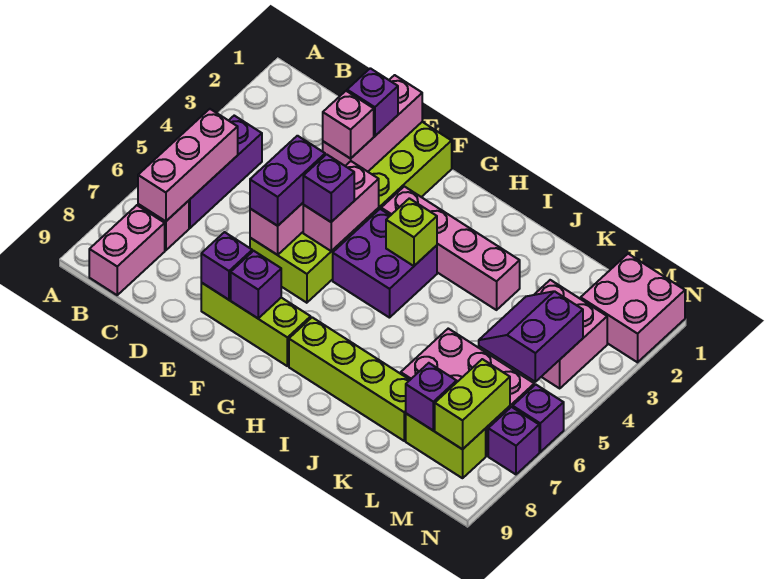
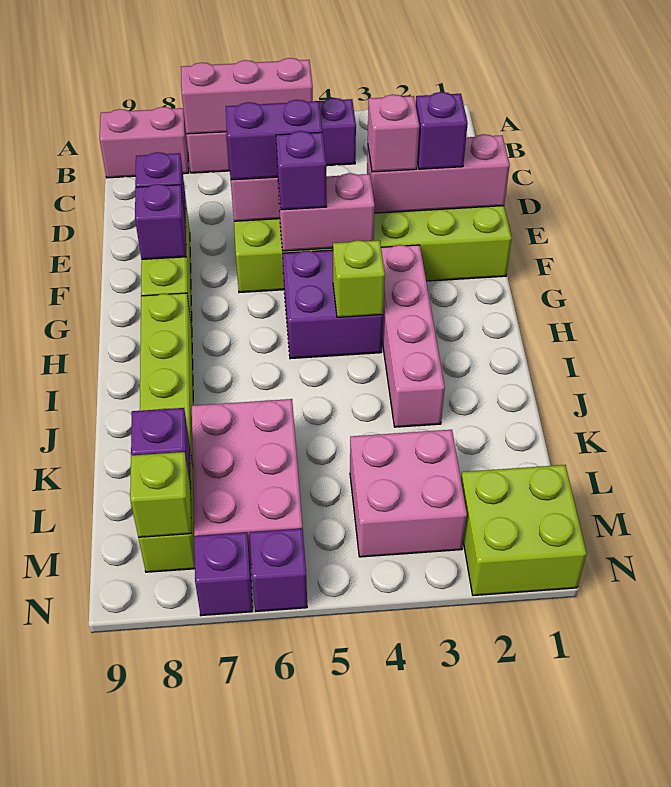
purple 2x2 slope [479,291,583,382] -> none
pink 2x2 brick [581,254,685,362] -> lime 2x2 brick [461,465,587,596]
lime 1x2 brick [435,359,510,449] -> lime 1x1 brick [130,452,191,537]

